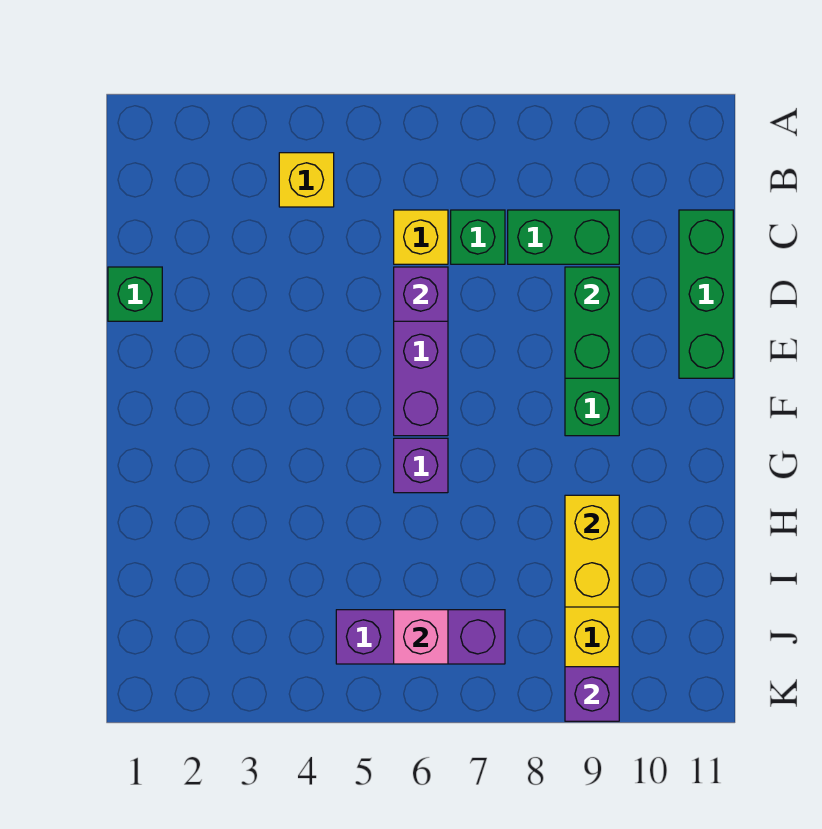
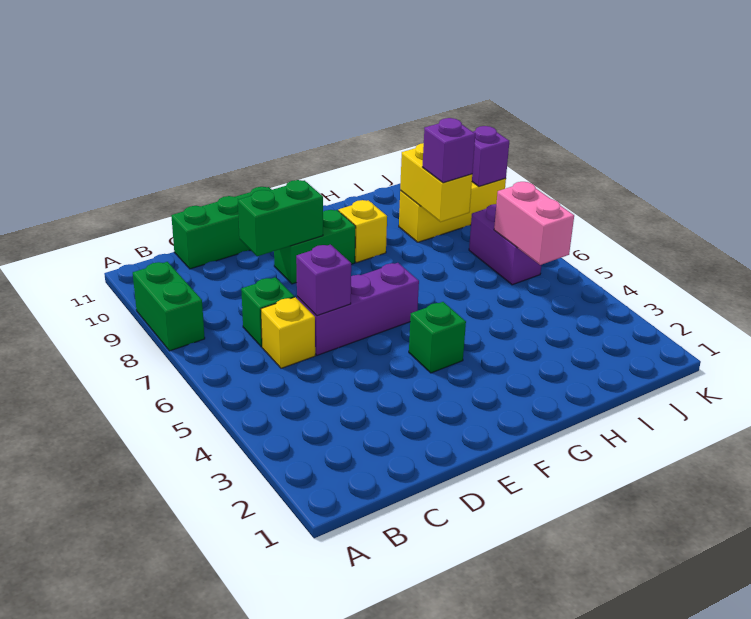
yellow 1x1 brick [279,153,334,207] -> yellow 1x1 brick moved to [338,200,387,263]
green 1x2 brick [508,210,619,264] -> green 1x2 brick moved to [133,262,205,351]
green 1x1 brick [108,267,162,321] -> green 1x1 brick moved to [409,302,466,373]
purple 1x1 brick [394,438,448,493] -> purple 1x1 brick moved to [423,118,475,183]
yellow 1x2 brick [565,495,619,607] -> yellow 1x2 brick turned to [400,143,472,222]
purple 1x3 brick [336,610,505,664] -> purple 1x2 brick [469,204,541,285]
pink 1x1 brick [394,610,448,664] -> pink 1x2 brick [494,182,574,265]

